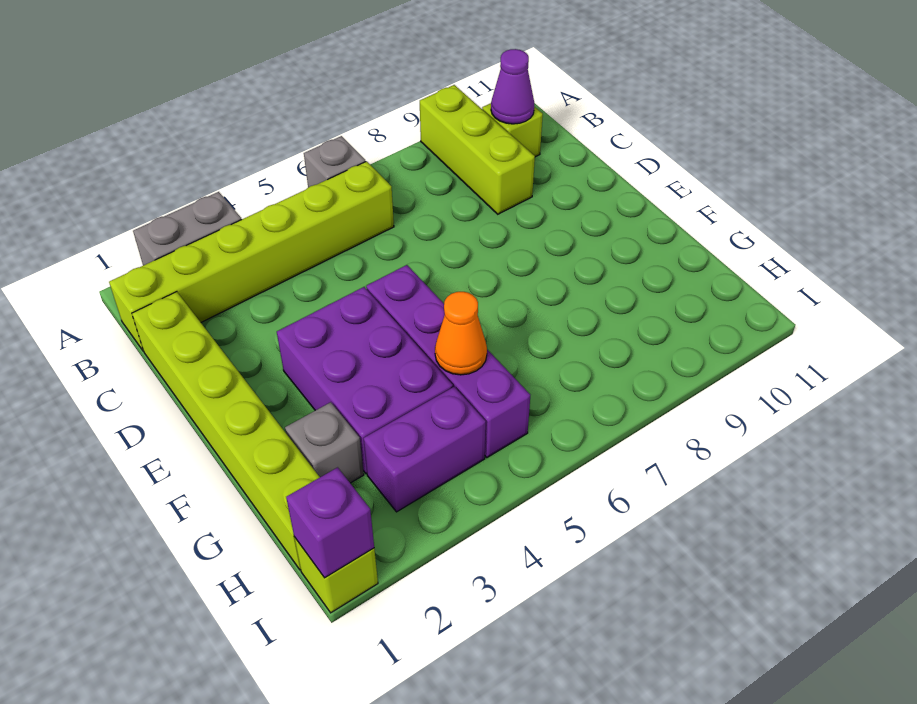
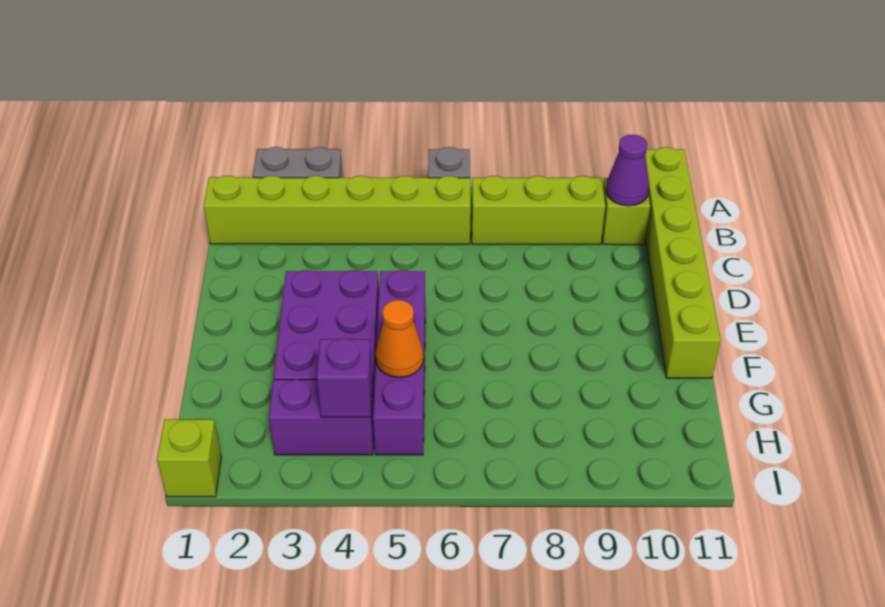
lime 1x3 brick [420,85,535,214] -> lime 1x3 brick turned to [471,176,605,244]
lime 1x6 brick [132,292,320,570] -> lime 1x6 brick moved to [645,147,721,378]
grey 1x1 brick [285,402,364,483] -> none
purple 1x1 brick [286,467,374,578] -> purple 1x1 brick moved to [317,338,372,417]

